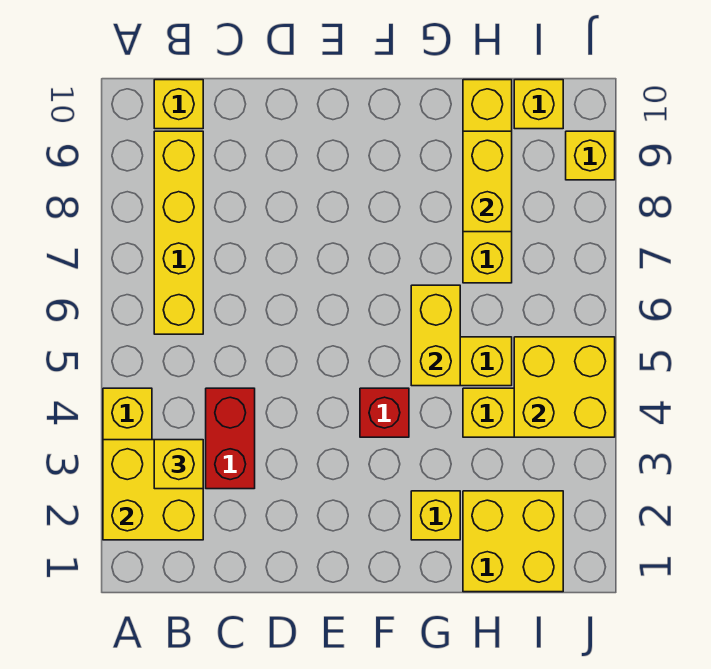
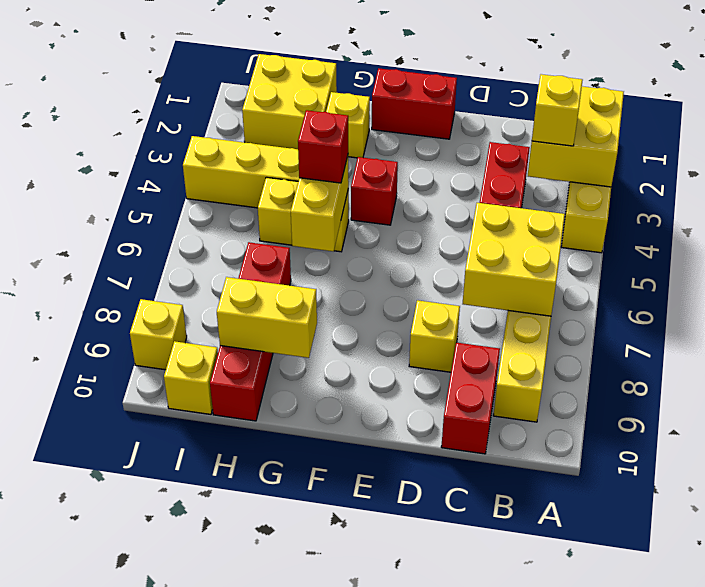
yellow 1x1 brick [154,80,203,129] -> yellow 1x1 brick moved to [409,300,460,372]
none -> red 1x2 brick [441,342,500,454]
none -> red 1x2 brick [372,68,457,139]
none -> red 1x1 brick [298,110,348,183]
yellow 1x4 brick [463,80,512,283] -> red 1x4 brick [210,242,291,421]
yellow 1x2 brick [463,131,512,232] -> yellow 1x2 brick turned to [217,277,317,358]
yellow 2x2 brick [514,337,615,437] -> yellow 2x2 brick moved to [463,203,565,316]

